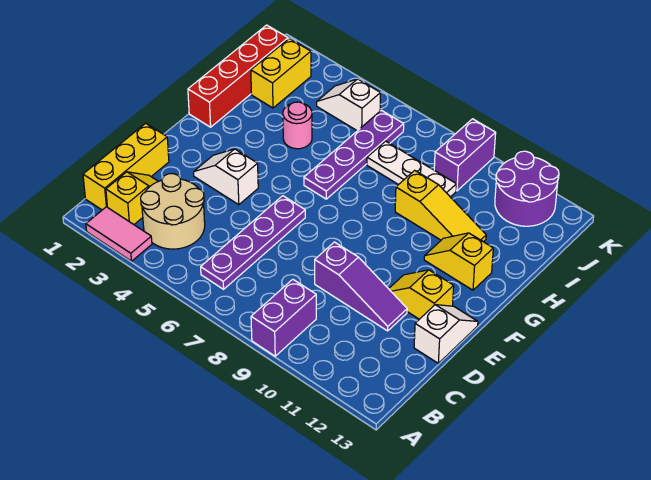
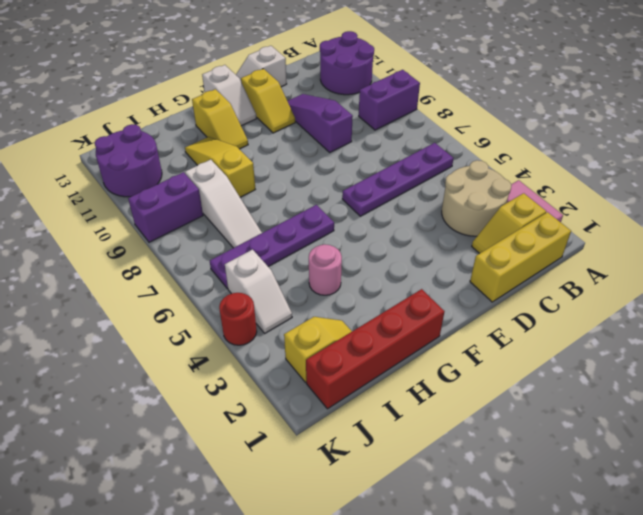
none -> purple 2x2 round brick [320,31,374,95]
white 1x2 slope [194,149,258,205] -> white 1x2 slope moved to [202,65,257,126]
yellow 1x2 brick [251,39,311,108] -> yellow 1x2 slope [284,317,352,383]
white 1x3 plate [367,141,456,197] -> white 1x3 slope [185,160,262,248]
none -> red 1x1 round brick [219,293,257,345]

